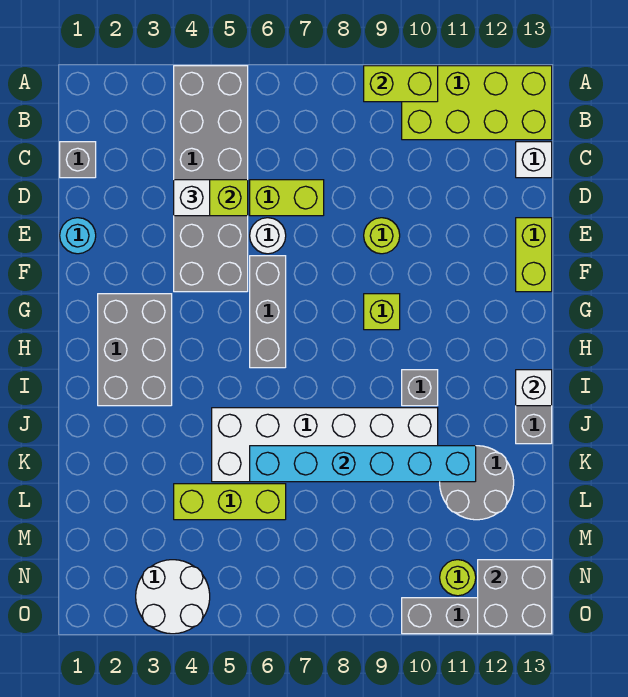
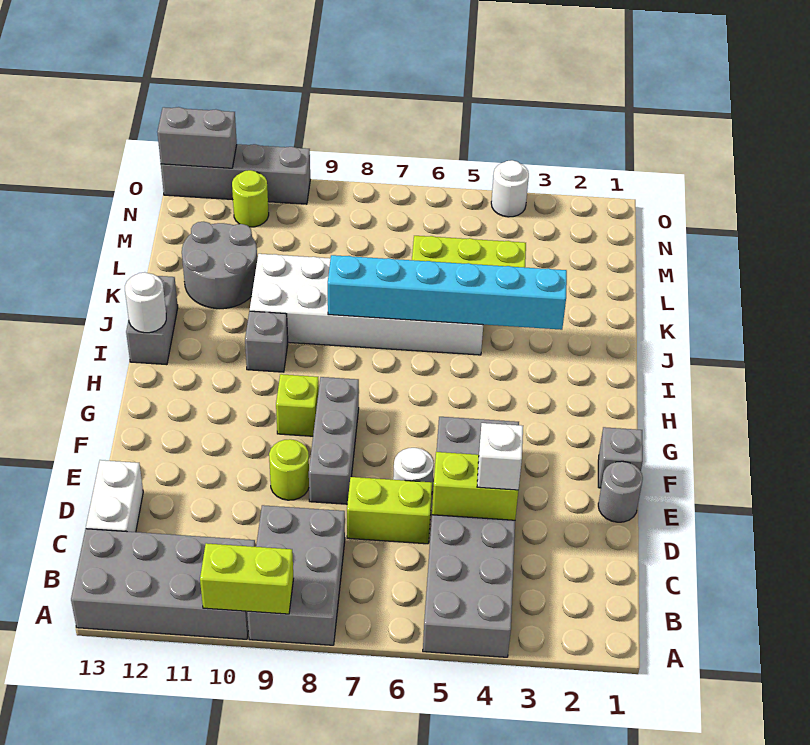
lime 2x4 brick [402,66,552,140] -> grey 2x4 brick [71,529,255,639]
grey 1x1 brick [60,142,96,178] -> grey 1x1 brick moved to [598,427,643,488]
white 1x1 brick [516,142,552,178] -> white 1x2 brick [86,460,143,532]
cyan 1x1 round brick [60,218,96,254] -> grey 1x1 round brick [598,461,643,522]
lime 1x2 brick [516,218,552,292] -> none
grey 1x3 brick [250,256,286,368] -> grey 1x3 brick moved to [309,377,359,504]
grey 2x3 brick [98,294,172,406] -> grey 2x3 brick moved to [247,505,345,645]
white 1x1 brick [516,370,552,406] -> white 1x1 round brick [125,272,166,333]
cyan 1x6 brick [250,446,476,482] -> cyan 1x6 brick moved to [328,255,567,330]
white 2x2 round brick [136,560,210,634] -> white 1x1 round brick [491,160,529,217]
grey 2x2 brick [478,560,552,634] -> grey 1x2 brick [157,107,237,168]

